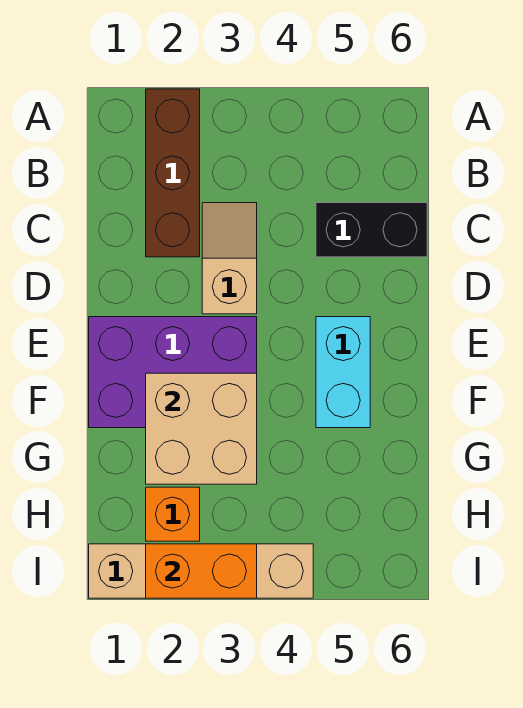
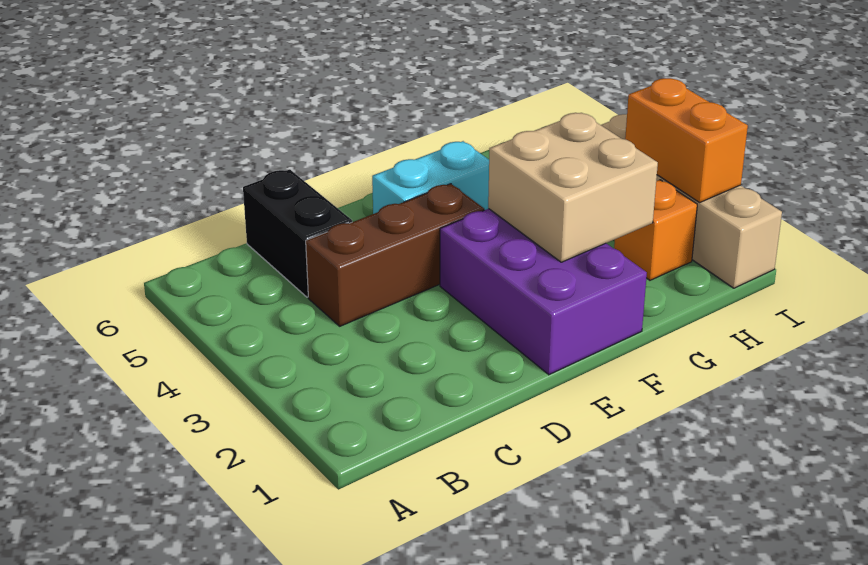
brown 1x3 brick [146,89,200,257] -> brown 1x3 brick moved to [306,184,484,326]
tan 1x2 slope [202,203,257,314] -> none

